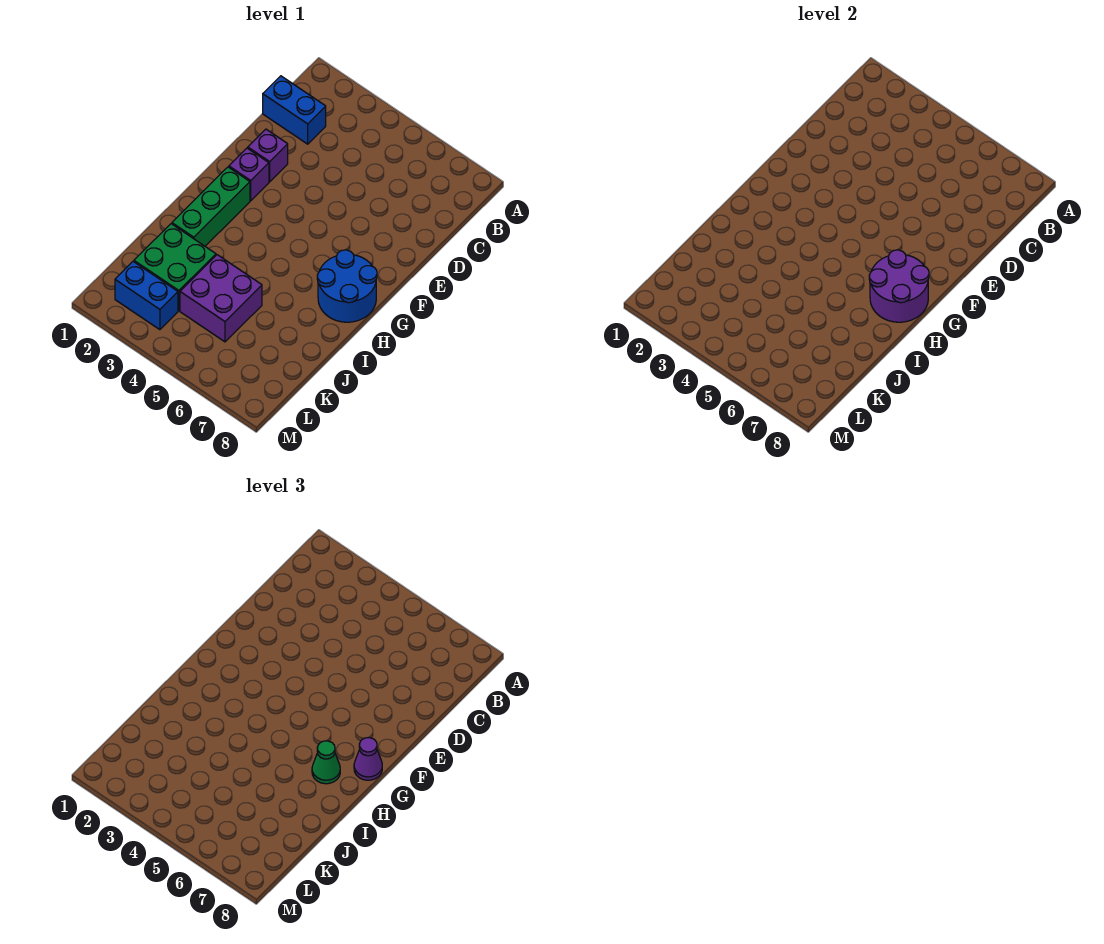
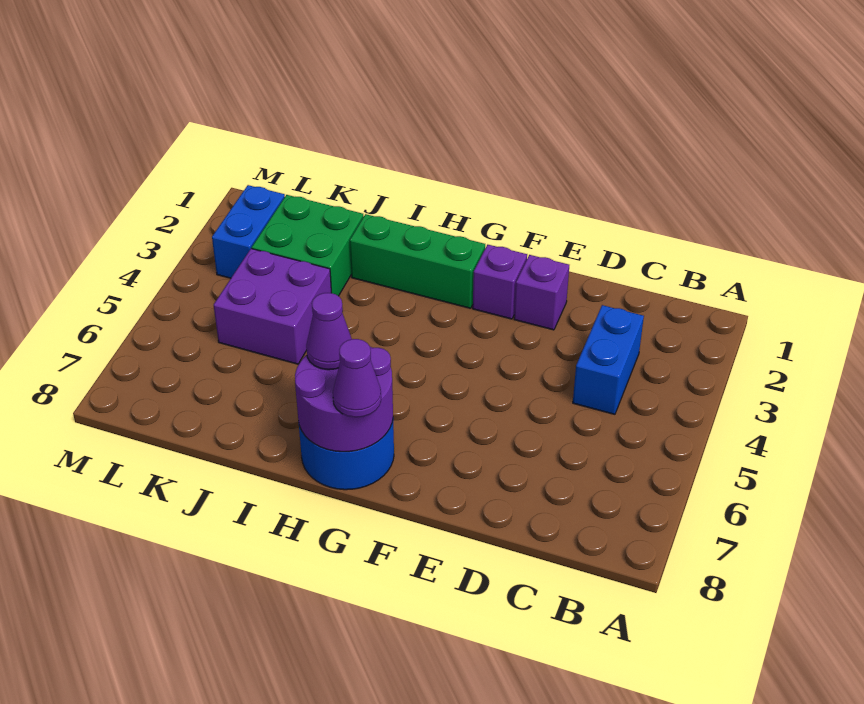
blue 1x2 brick [263,76,326,144] -> blue 1x2 brick moved to [573,305,644,414]
green 1x1 cone [312,741,340,784] -> purple 1x1 cone [306,293,352,370]

